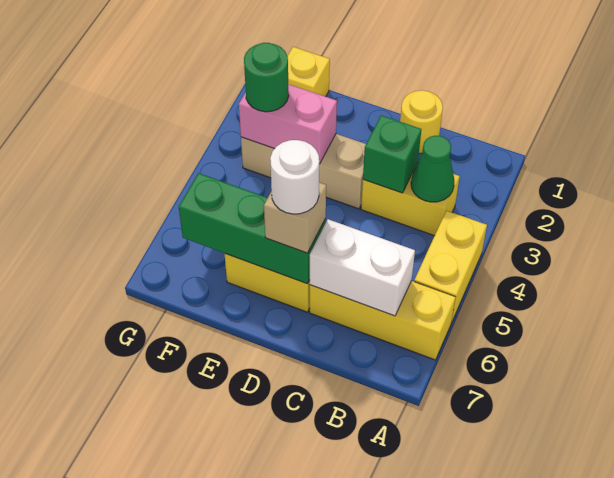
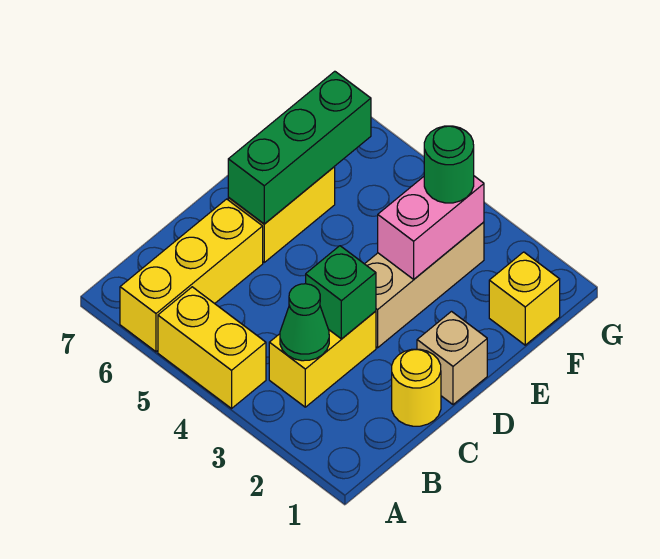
white 1x2 brick [309,219,415,316] -> none
tan 1x1 brick [264,183,326,253] -> tan 1x1 brick moved to [417,312,487,405]
white 1x1 round brick [270,140,319,214] -> none

